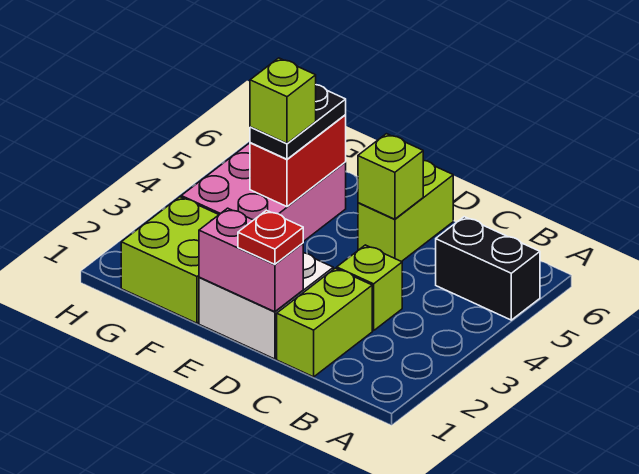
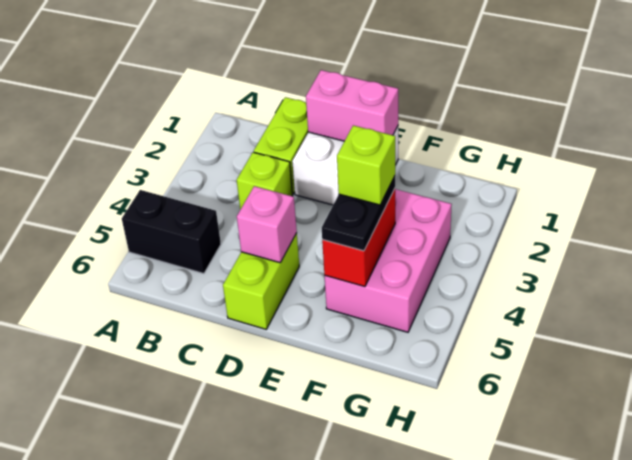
red 1x1 plate [238,210,303,264] -> none
lime 1x1 brick [358,134,423,219] -> pink 1x1 brick [237,186,297,263]
lime 2x2 brick [121,197,219,323] -> none

